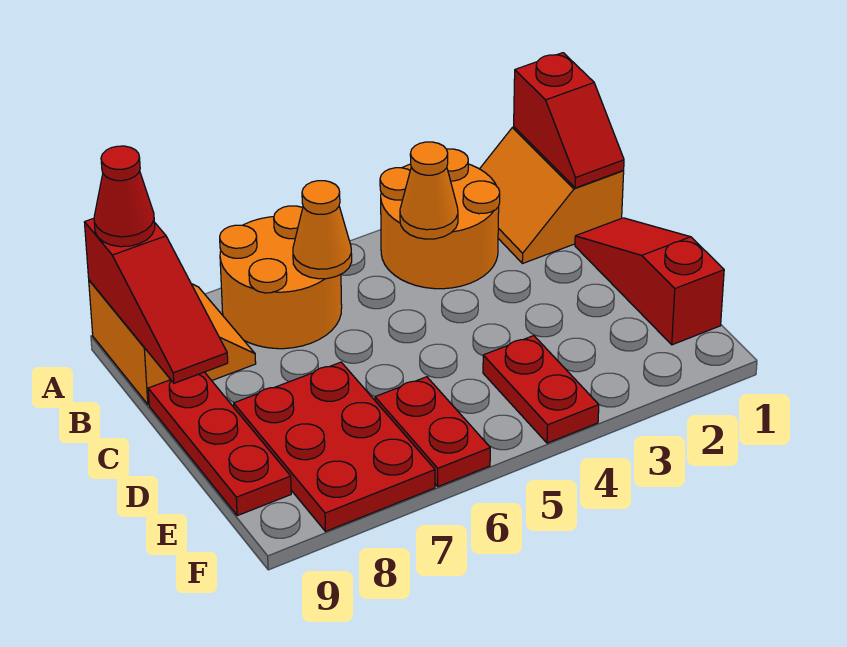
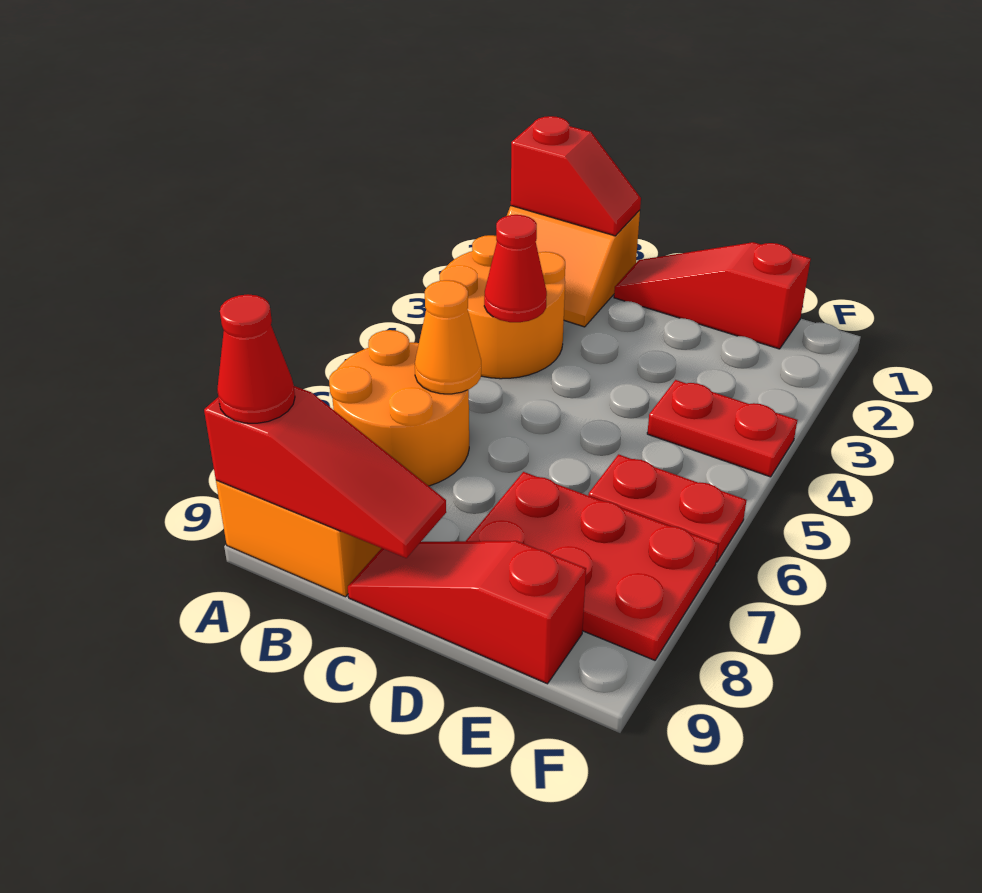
orange 1x1 cone [400,142,458,239] -> red 1x1 cone [484,215,547,322]
red 1x3 plate [148,372,291,516] -> red 1x3 slope [348,541,586,684]

